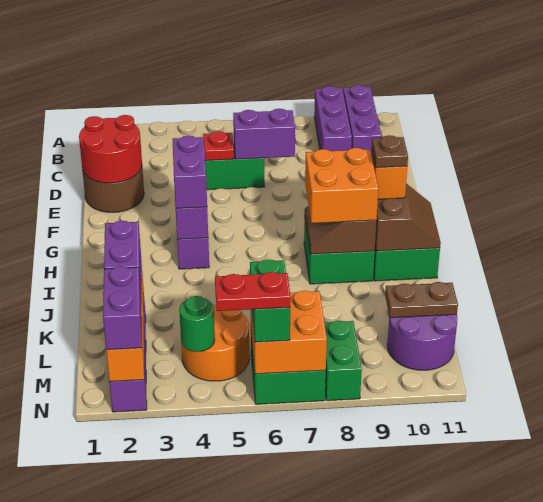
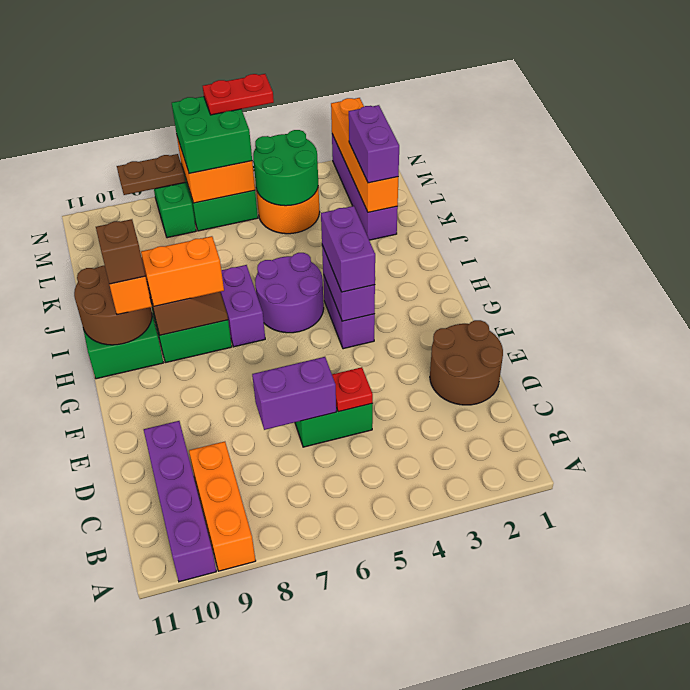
purple 1x3 brick [314,86,352,151] -> orange 1x3 brick [189,442,256,571]
purple 1x3 brick [343,85,382,152] -> purple 1x4 brick [144,421,216,582]
red 2x2 round brick [79,115,142,183] -> none
orange 2x2 brick [305,148,378,223] -> orange 1x2 brick [141,236,224,306]
brown 2x2 slope [375,184,441,251] -> brown 2x2 round brick [74,265,152,345]
brown 1x1 plate [372,135,408,168] -> brown 1x1 brick [96,219,145,284]
purple 2x2 round brick [387,314,457,370] -> purple 2x2 round brick moved to [255,253,324,333]
brown 1x2 plate [385,282,458,318] -> brown 1x2 plate moved to [117,154,185,195]
purple 1x2 brick [103,266,142,350] -> purple 1x2 brick moved to [221,265,265,347]
green 1x1 round brick [179,296,215,352] -> green 2x2 round brick [253,130,318,206]
green 1x2 brick [250,259,290,342] -> green 2x2 brick [172,96,252,174]

